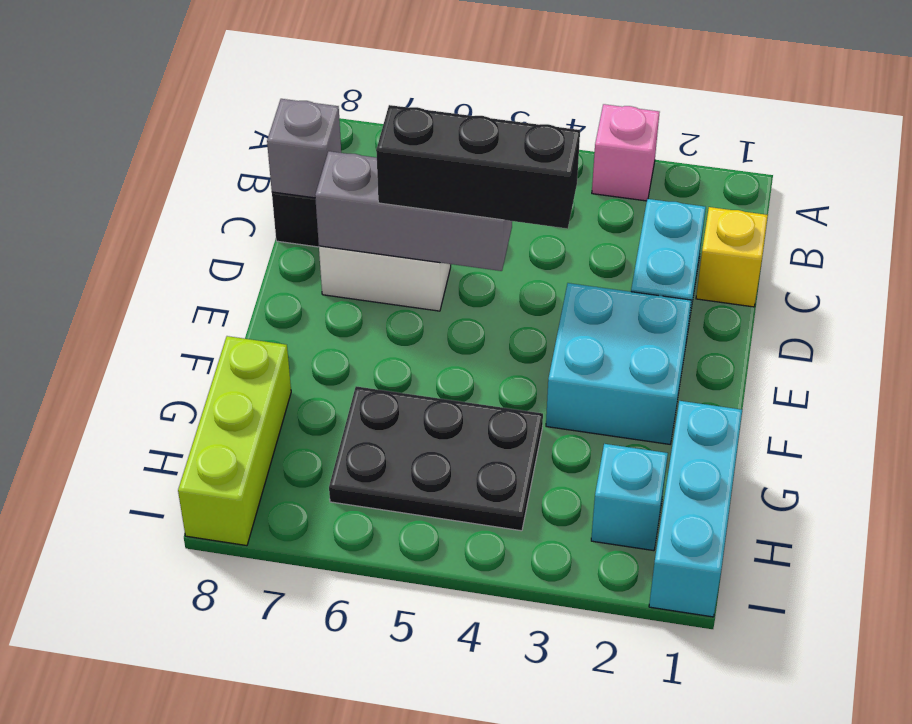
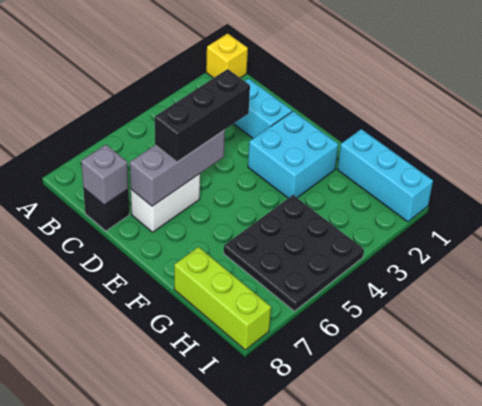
pink 1x1 brick [592,104,659,201] -> none
yellow 1x1 brick [696,207,768,307] -> yellow 1x1 brick moved to [206,33,248,78]
black 2x3 plate [329,386,543,531] -> black 3x3 plate [224,195,364,311]
cyan 1x1 brick [591,444,668,551] -> none

